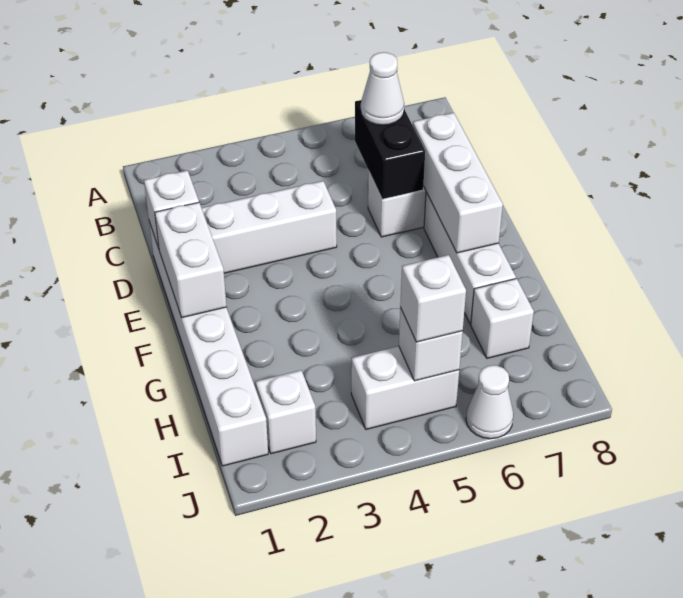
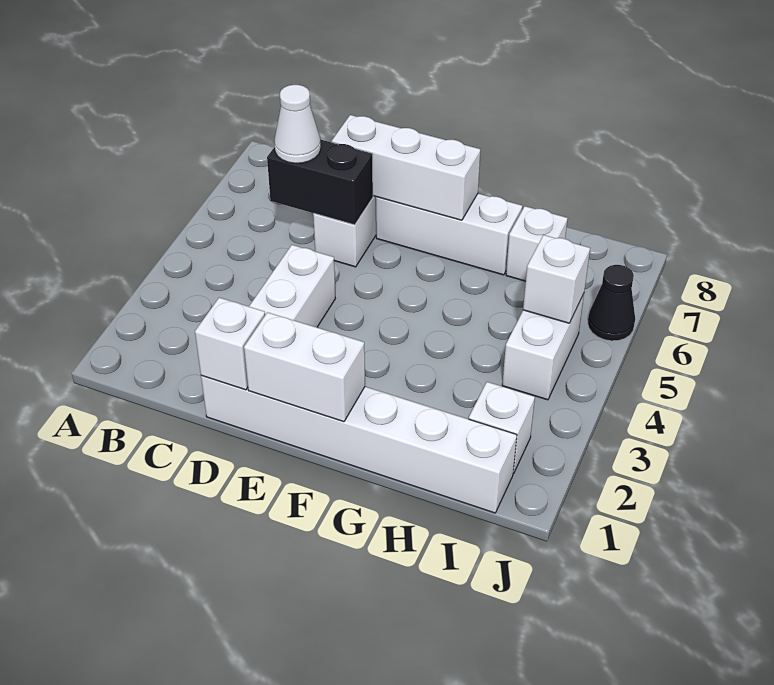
white 1x1 brick [400,255,466,342] -> none
white 1x1 cone [466,365,513,439] -> black 1x1 cone [588,265,635,341]

